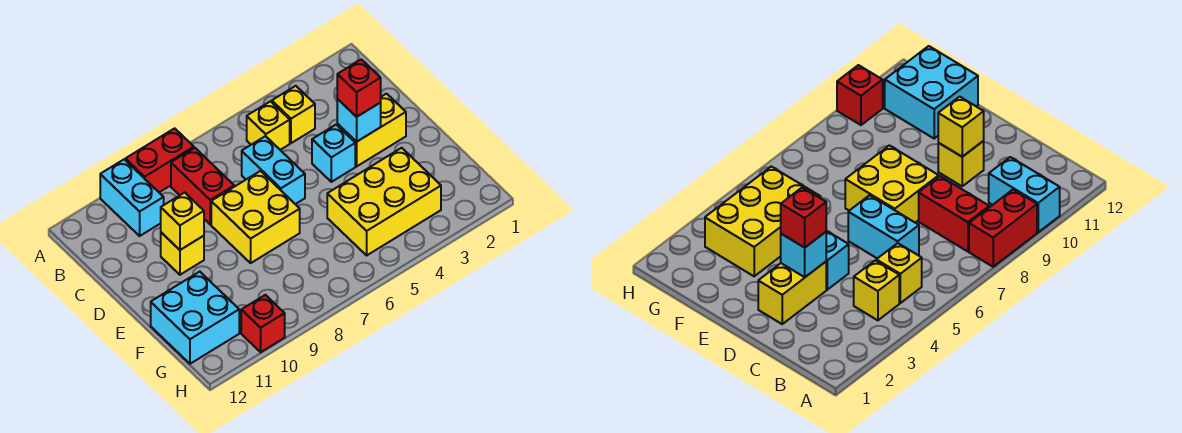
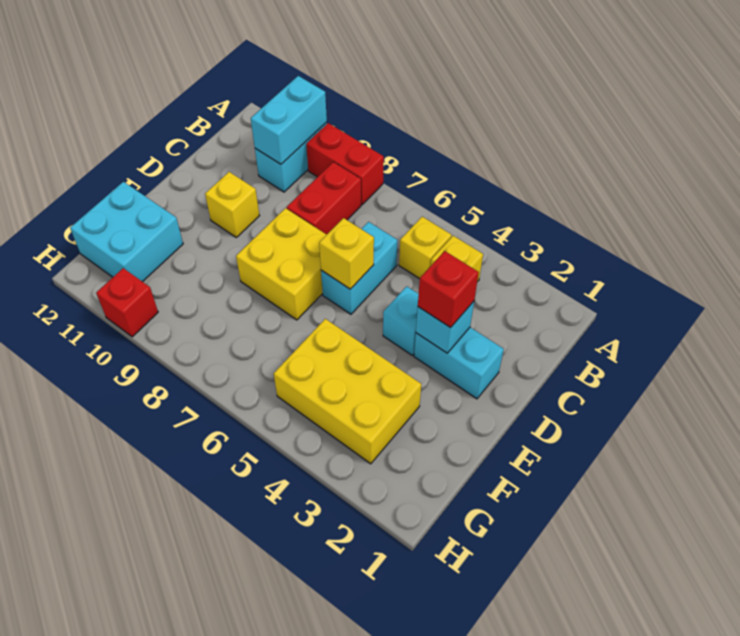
none -> cyan 1x2 brick [251,76,327,164]
yellow 1x2 brick [337,94,406,166] -> cyan 1x2 brick [414,327,504,399]
yellow 1x1 brick [161,193,204,250] -> yellow 1x1 brick moved to [319,218,374,289]

